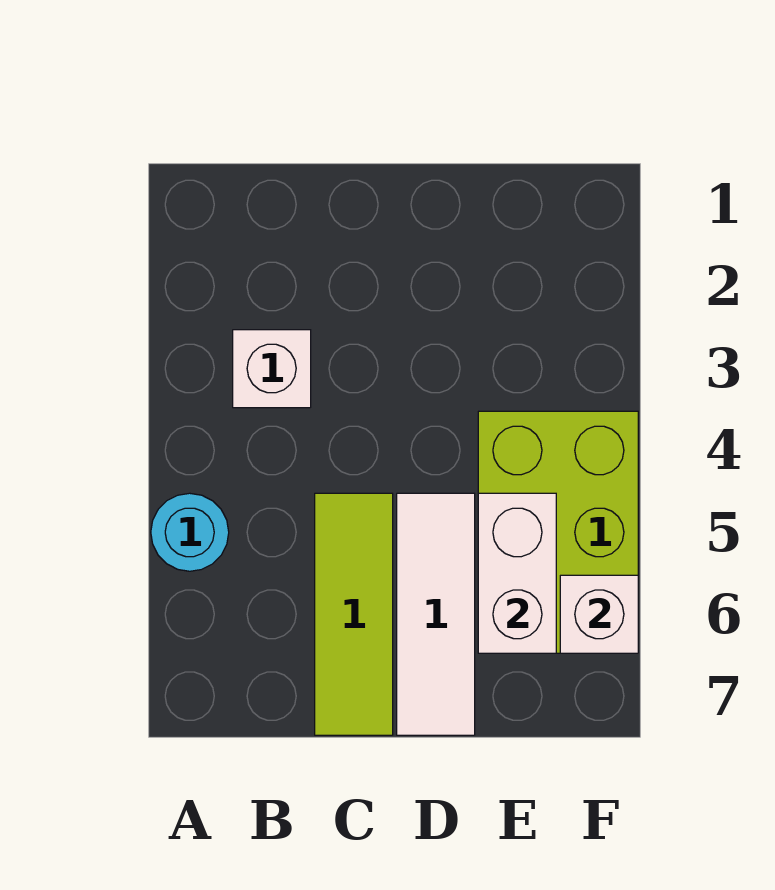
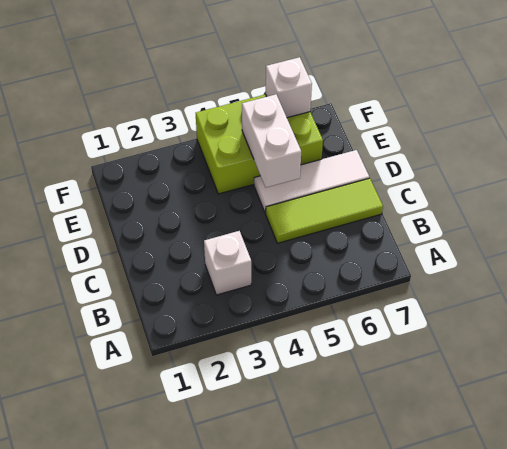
cyan 1x1 round brick [151,493,229,571] -> none
white 1x2 brick [478,493,556,653] -> white 1x2 brick turned to [242,94,301,188]

